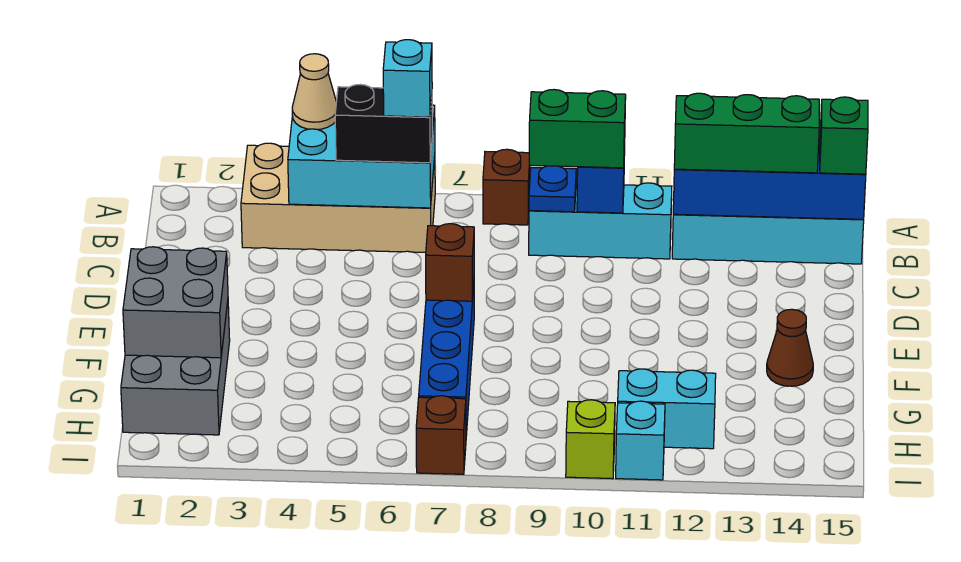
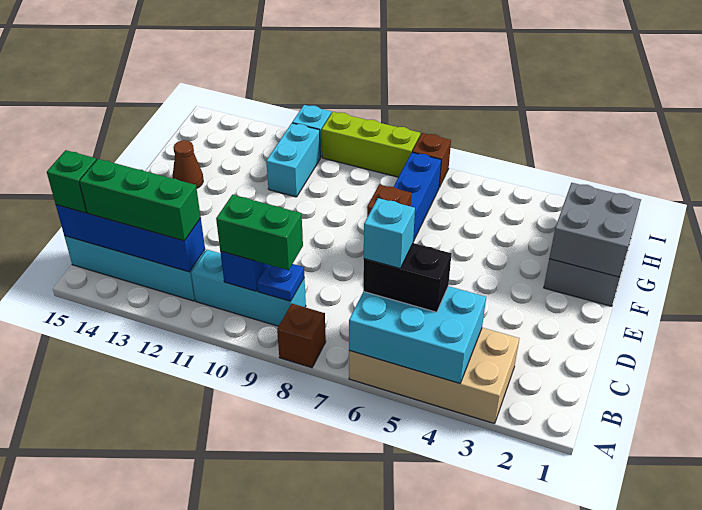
tan 1x1 cone [292,54,336,130] -> none
cyan 1x2 brick [618,369,716,449] -> cyan 1x2 brick turned to [266,123,320,197]
lime 1x1 brick [566,400,615,479] -> lime 1x3 brick [322,112,420,177]

